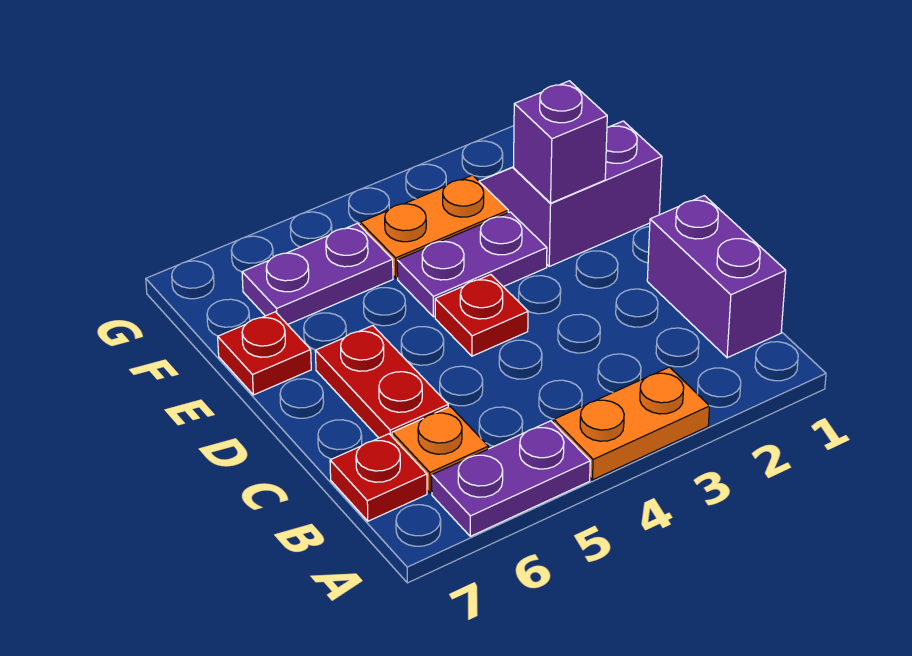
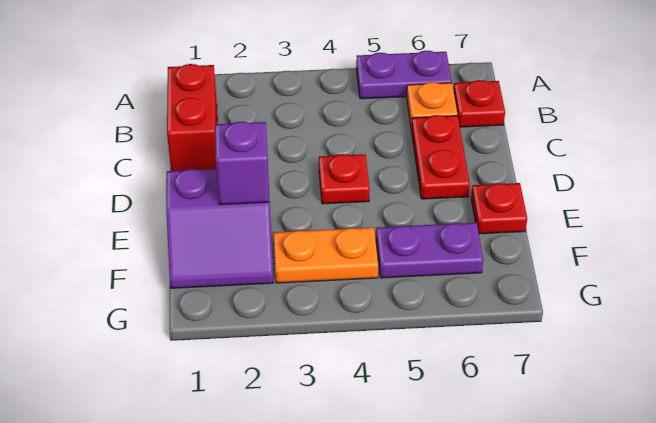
orange 1x2 plate [554,367,710,480] -> none
purple 1x2 brick [647,196,786,358] -> red 1x2 brick [167,64,217,171]
purple 1x2 plate [397,212,547,317] -> none

